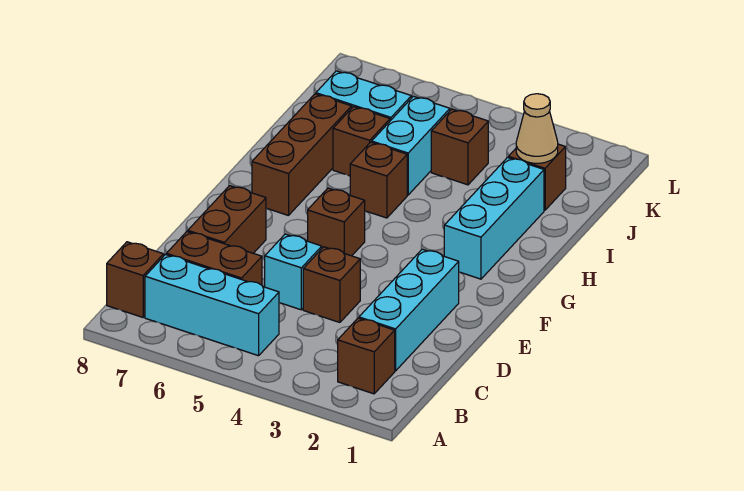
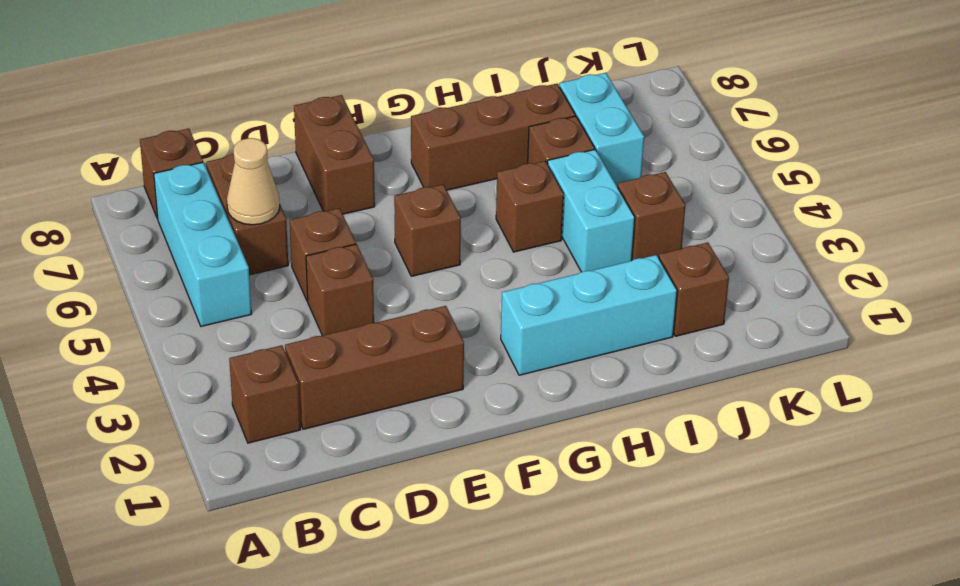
cyan 1x3 brick [359,249,459,371] -> brown 1x3 brick [285,306,464,429]
cyan 1x1 brick [265,234,322,310] -> brown 1x1 brick [290,208,356,301]
brown 1x2 brick [188,186,266,253] -> brown 1x2 brick turned to [294,95,375,214]
cyan 1x2 brick [372,96,450,195] -> cyan 1x2 brick turned to [548,149,635,272]
tan 1x1 cone [516,94,558,163] -> tan 1x1 cone moved to [227,138,280,225]

